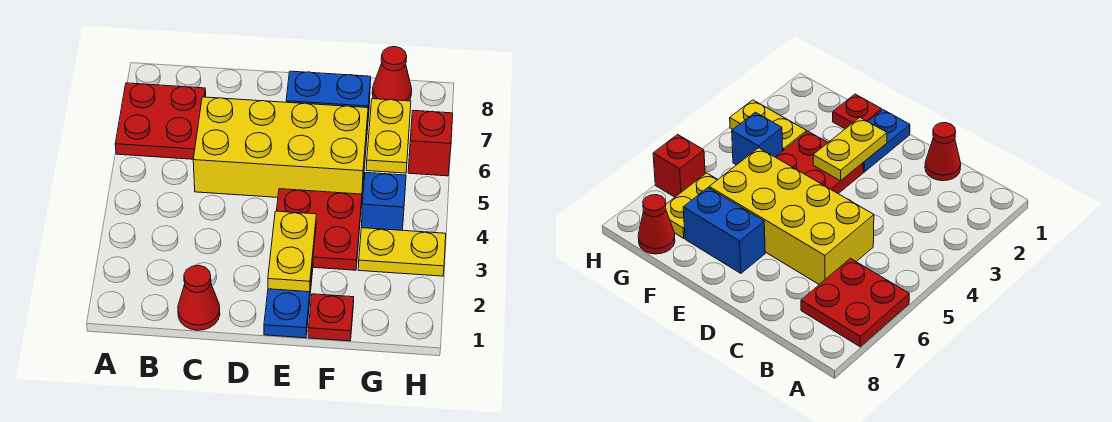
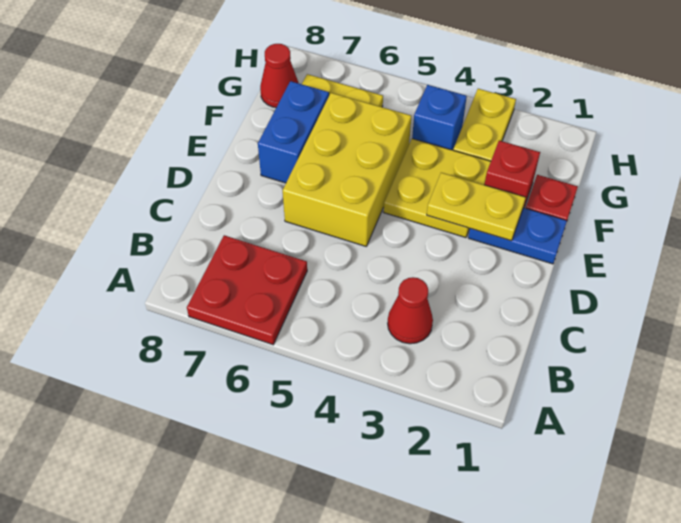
red 1x1 cone [178,265,220,330] -> red 1x1 cone moved to [388,277,433,344]
yellow 2x4 brick [193,97,368,197] -> yellow 2x3 brick [283,93,411,246]
red 2x2 plate [277,189,362,270] -> yellow 2x2 plate [383,139,491,238]
red 1x1 brick [408,111,453,176] -> red 1x1 brick moved to [485,141,540,208]

